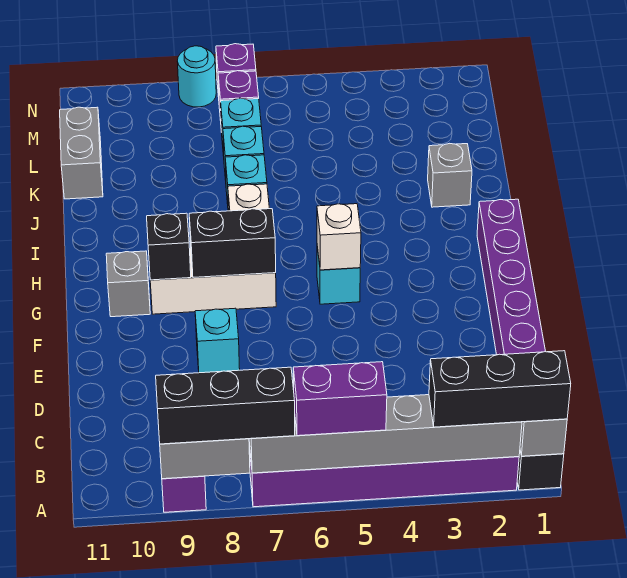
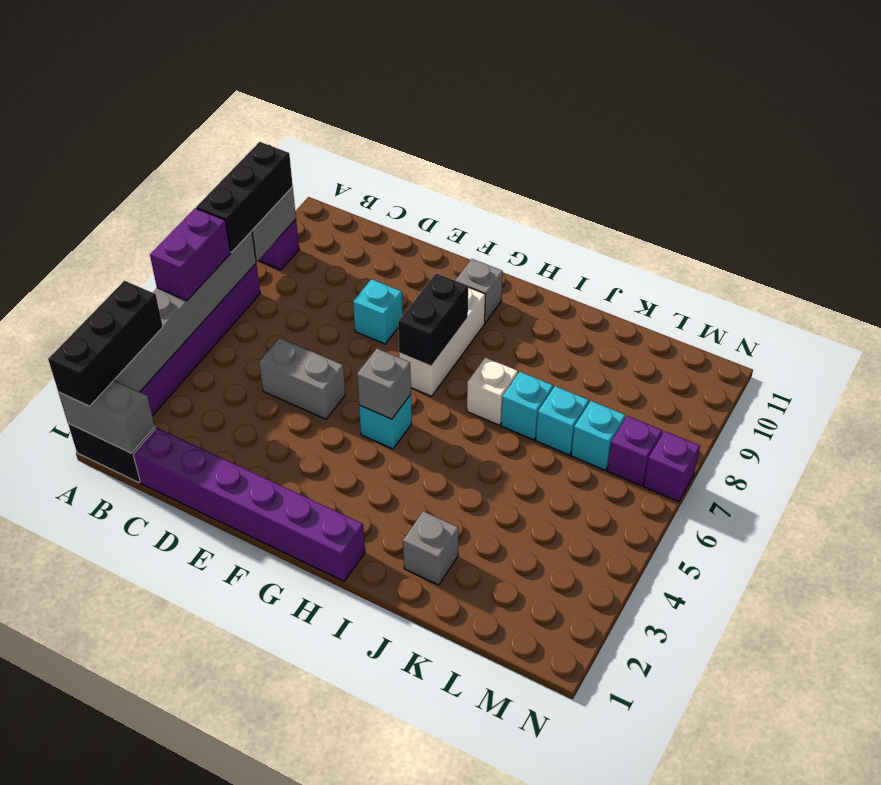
white 1x1 brick [317,204,361,270] -> grey 1x1 brick [357,349,411,419]
black 1x1 brick [147,213,191,280] -> none
grey 1x2 brick [60,107,103,199] -> grey 1x2 brick moved to [259,338,346,419]
cyan 1x1 round brick [177,46,216,107] -> none

